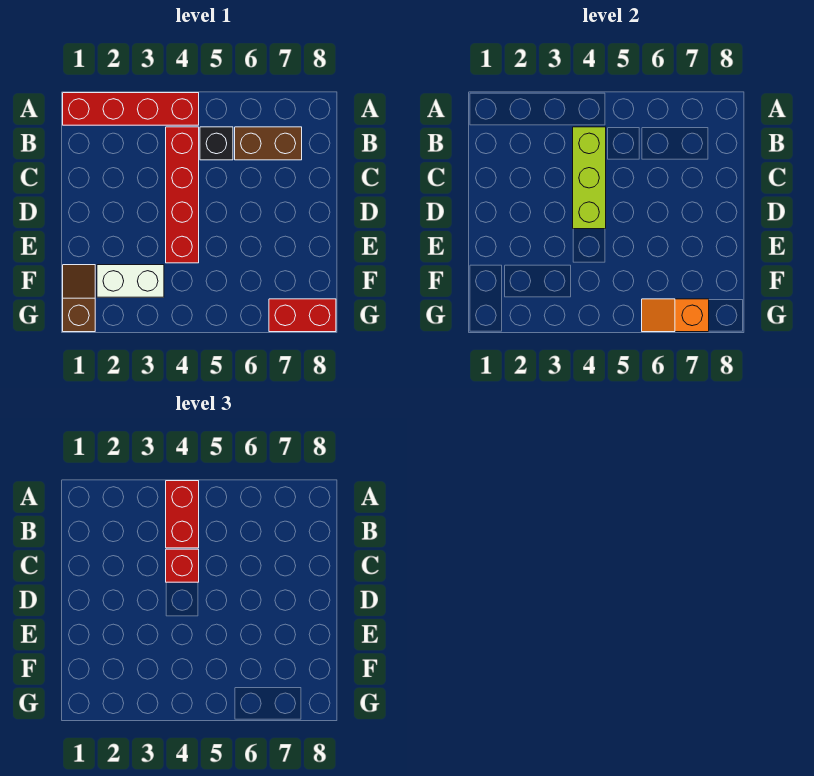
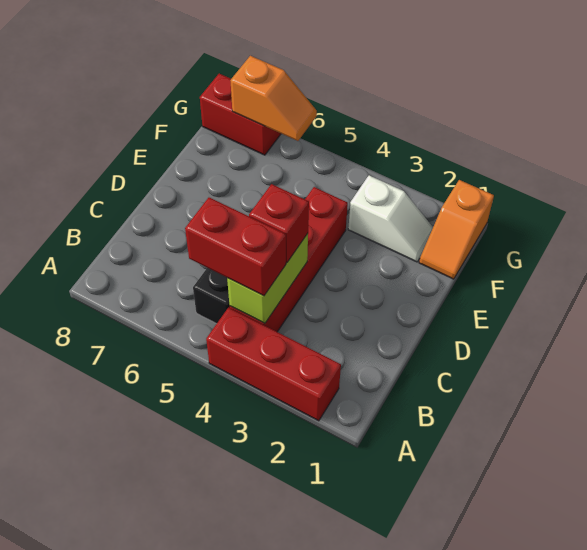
red 1x4 brick [63,93,199,125] -> red 1x3 brick [206,308,341,421]
red 1x2 brick [166,481,199,548] -> red 1x2 brick turned to [185,198,286,296]
lime 1x3 brick [573,127,606,229] -> lime 1x2 brick [227,234,308,323]
brown 1x2 brick [235,127,302,160] -> none
brown 1x2 slope [63,265,95,332] -> orange 1x2 slope [419,180,494,279]
white 1x2 brick [97,265,164,297] -> white 1x2 slope [348,175,433,262]

